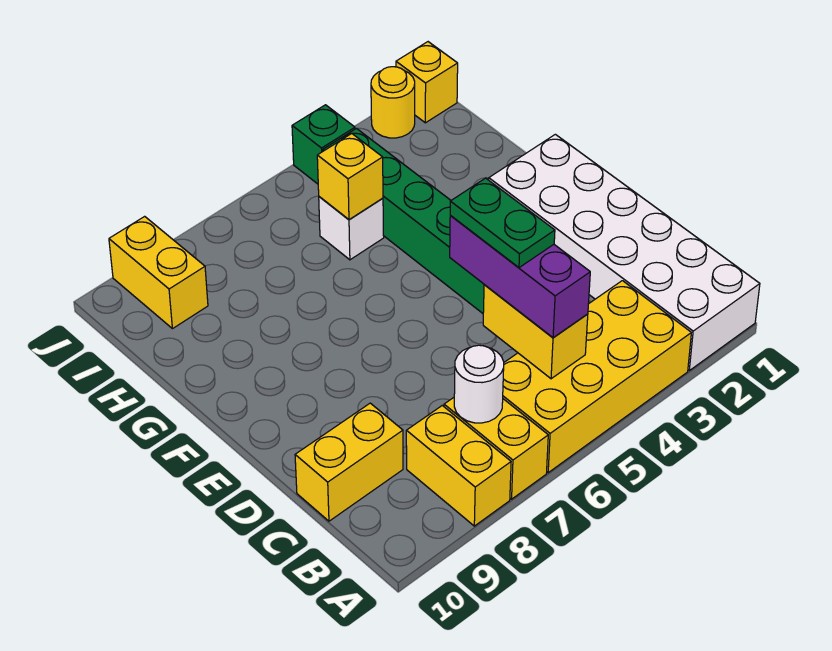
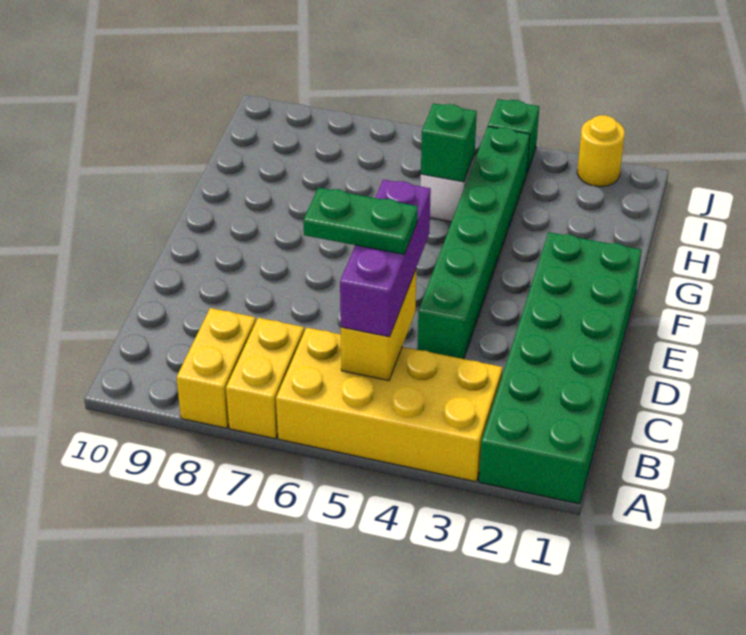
white 2x6 brick [489,134,760,370] -> green 2x6 brick [479,232,642,504]
white 1x1 round brick [454,345,504,423] -> none
green 1x2 plate [450,178,555,268] -> green 1x2 plate turned to [303,188,418,254]
yellow 1x2 brick [295,403,403,521] -> none
yellow 1x1 brick [317,134,383,220] -> green 1x1 brick [421,103,477,182]
yellow 1x2 brick [109,216,208,329] -> none
yellow 1x1 brick [396,42,458,123] -> none

